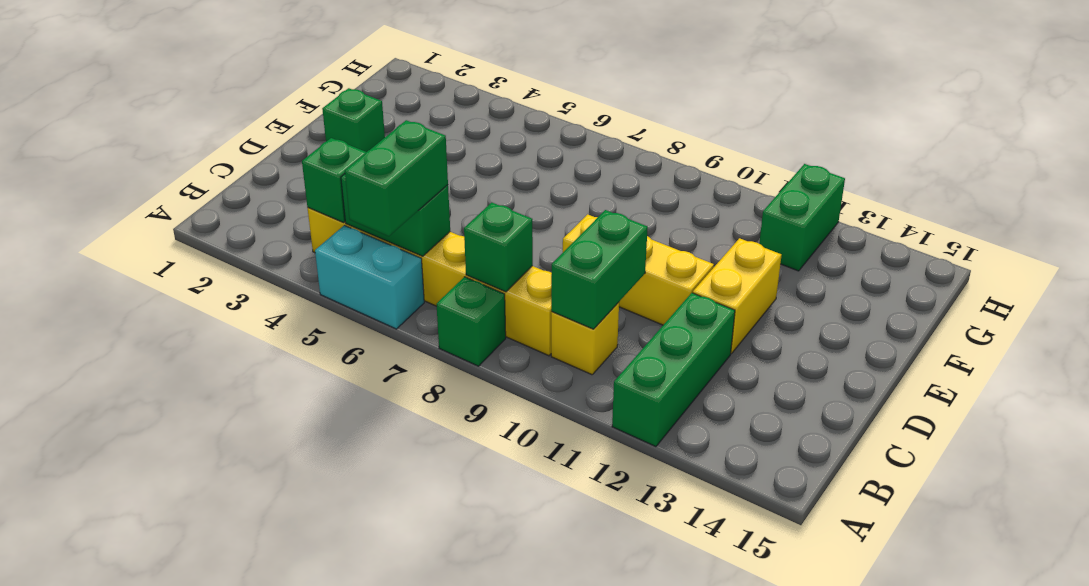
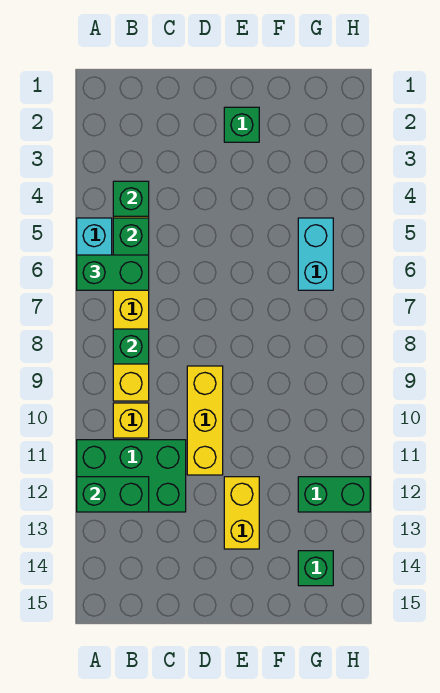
green 1x1 brick [436,277,506,366] -> green 1x1 brick moved to [298,551,333,586]
green 1x3 brick [612,293,735,447] -> green 2x3 brick [77,440,186,512]
green 1x2 brick [551,210,648,329] -> green 1x2 brick moved to [77,477,149,512]
yellow 1x2 brick [693,238,782,354] -> yellow 1x2 brick turned to [224,477,259,549]
none -> cyan 1x2 brick [298,218,333,290]

